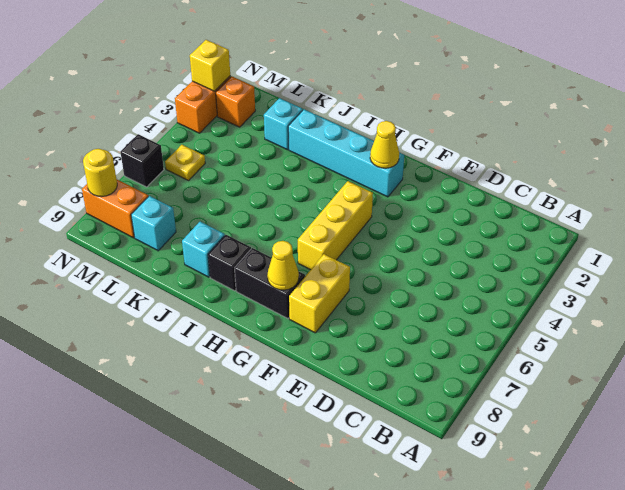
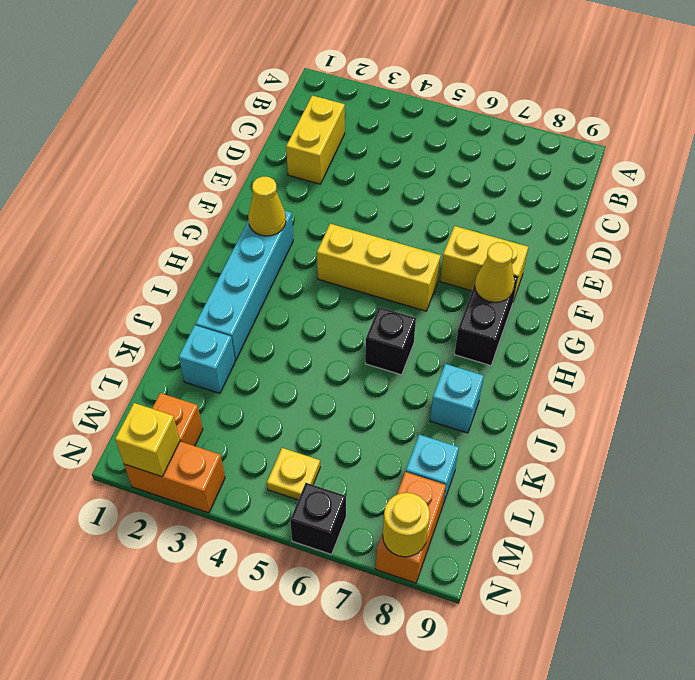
none -> yellow 1x2 brick [286,96,345,184]
black 1x1 brick [208,235,251,291] -> black 1x1 brick moved to [365,307,416,375]

